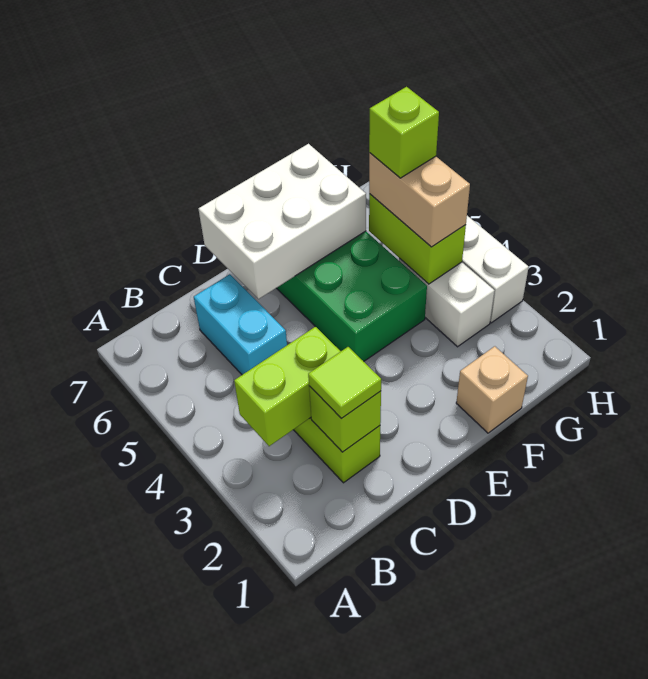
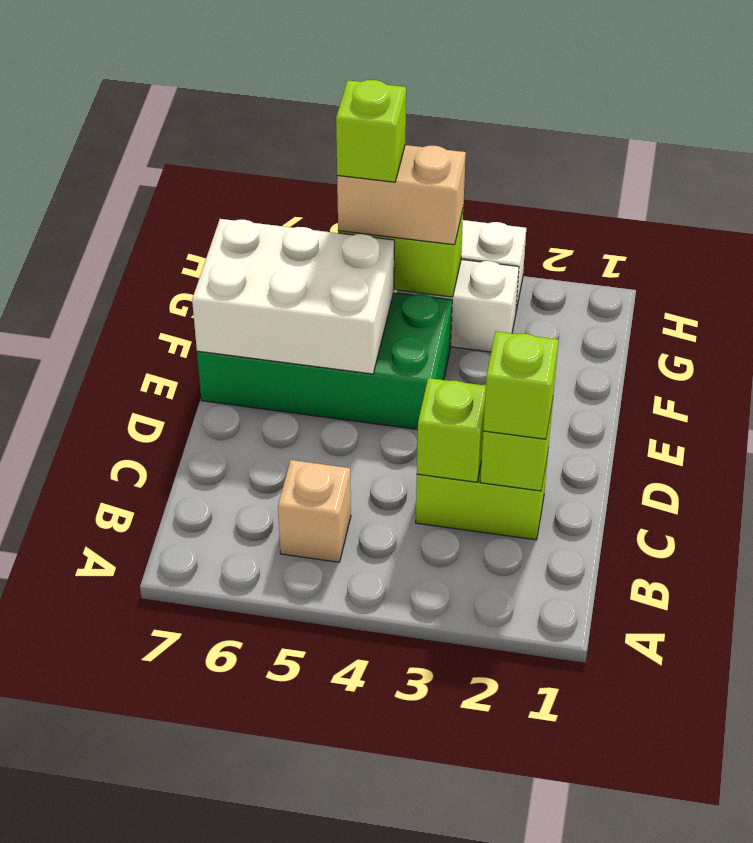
lime 1x2 brick [234,327,341,446] -> lime 1x1 brick [417,378,486,482]
lime 1x1 tile [308,347,381,419] -> lime 1x1 brick [483,332,558,439]
cyan 1x2 brick [194,274,287,375] -> none
white 2x3 brick [198,144,366,299] -> white 2x3 brick turned to [192,219,394,374]
tan 1x1 brick [456,346,528,433] -> tan 1x1 brick moved to [278,460,351,562]

